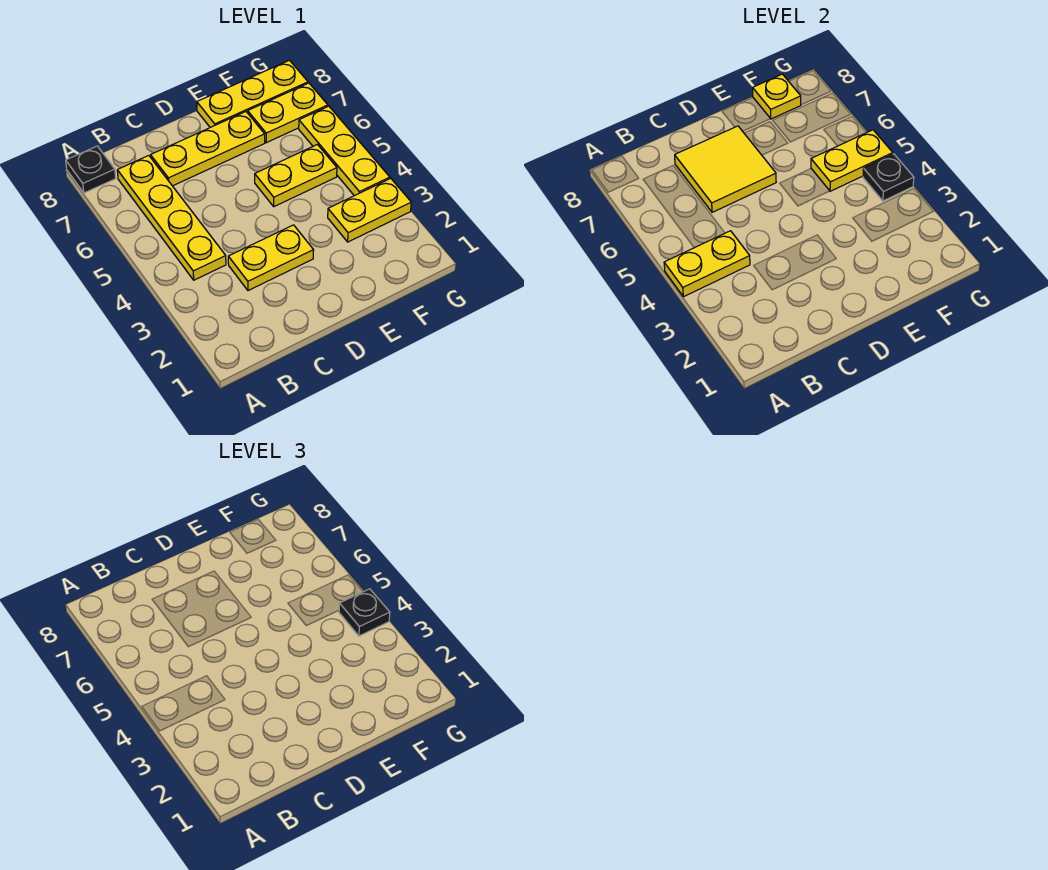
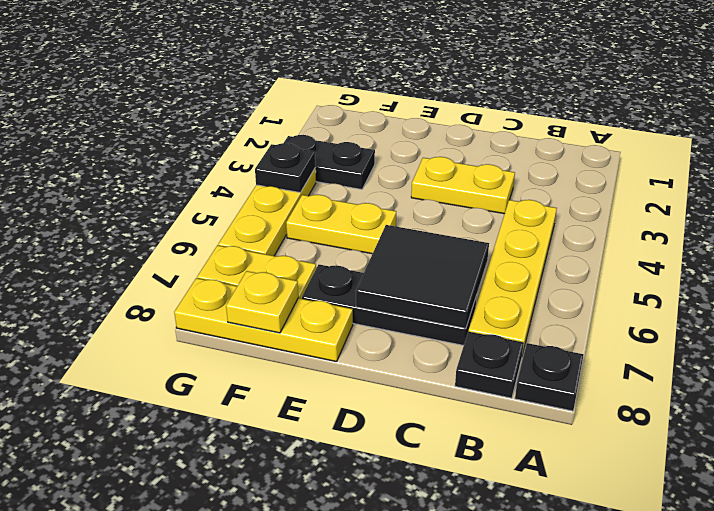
yellow 1x2 plate [664,231,750,297] -> none
yellow 2x2 tile [675,126,776,212] -> black 2x2 tile [356,225,489,329]
yellow 1x3 plate [151,112,265,186] -> black 1x3 plate [302,265,477,345]
yellow 1x2 plate [328,178,411,242] -> black 1x2 plate [284,135,375,189]
yellow 1x2 plate [811,130,893,191] -> none
black 1x1 plate [339,589,390,636] -> black 1x1 plate moved to [455,332,524,398]

